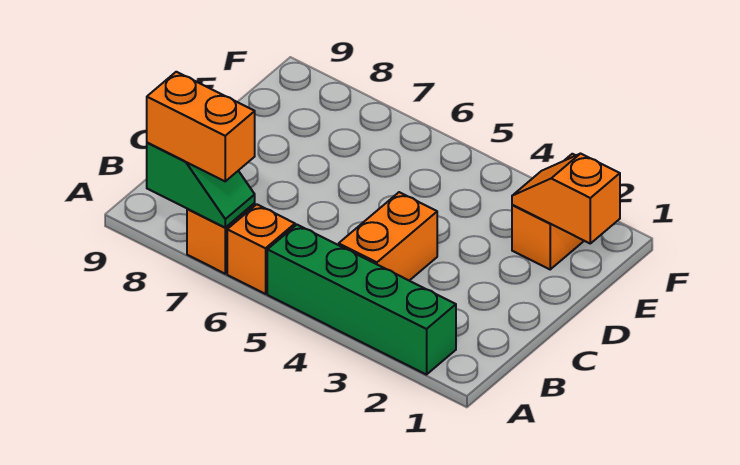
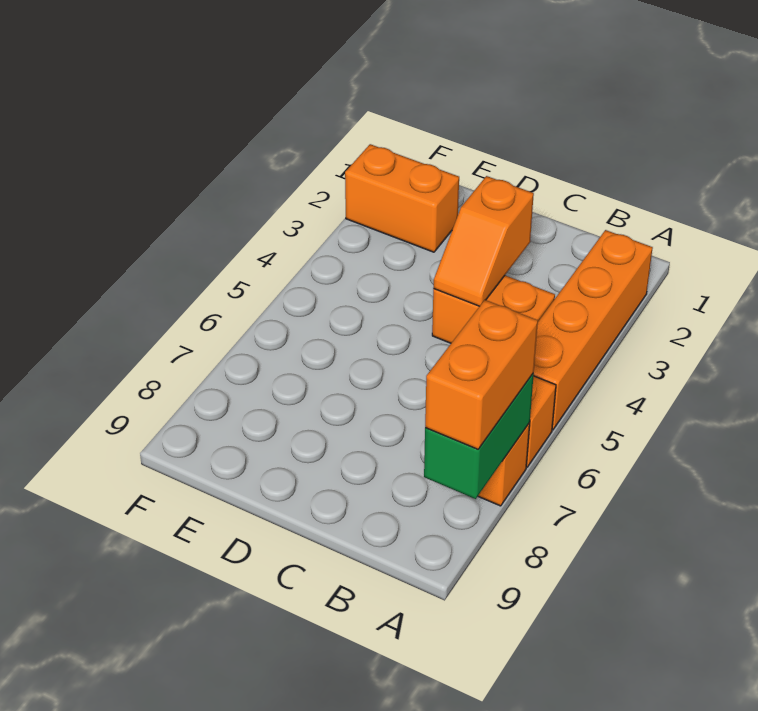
green 1x4 brick [267,225,456,375] -> orange 1x4 brick [533,230,653,430]
green 1x2 slope [147,143,255,228] -> green 1x2 brick [424,373,534,499]
orange 1x2 slope [512,154,620,243] -> orange 1x2 slope moved to [433,176,534,306]

